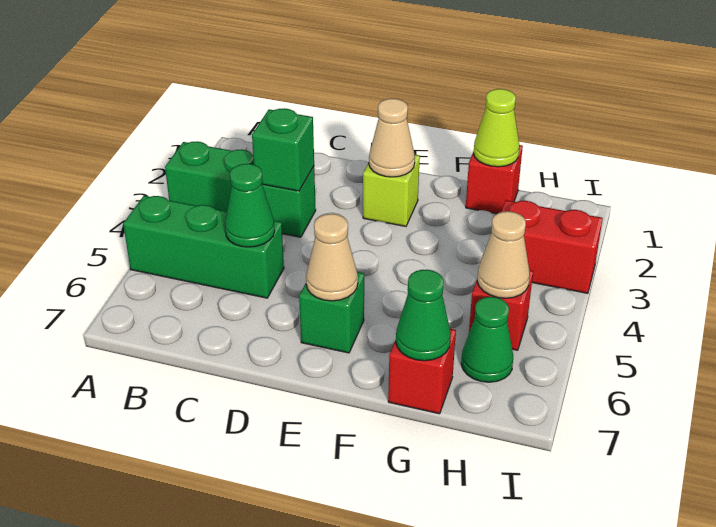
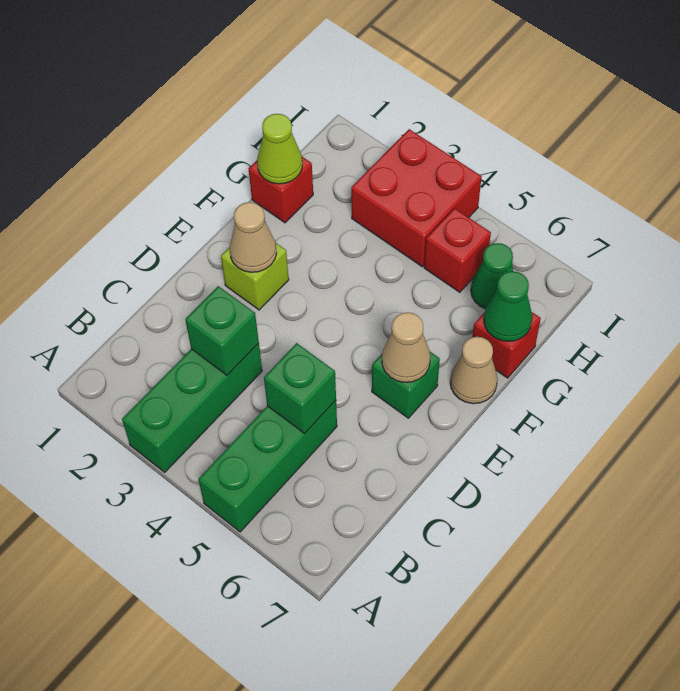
green 1x1 cone [225,164,275,247] -> green 1x1 brick [264,343,336,433]
red 1x2 brick [501,200,603,293] -> red 2x2 brick [351,129,482,267]
tan 1x1 cone [477,211,530,298] -> tan 1x1 cone moved to [450,337,498,404]

